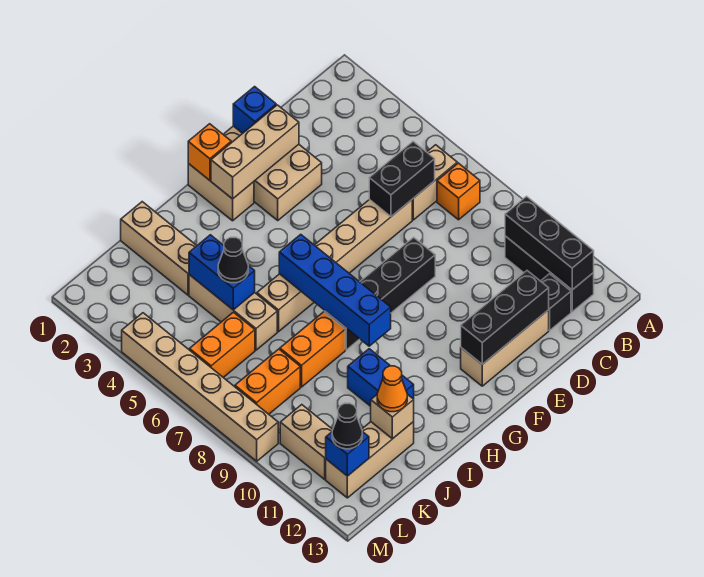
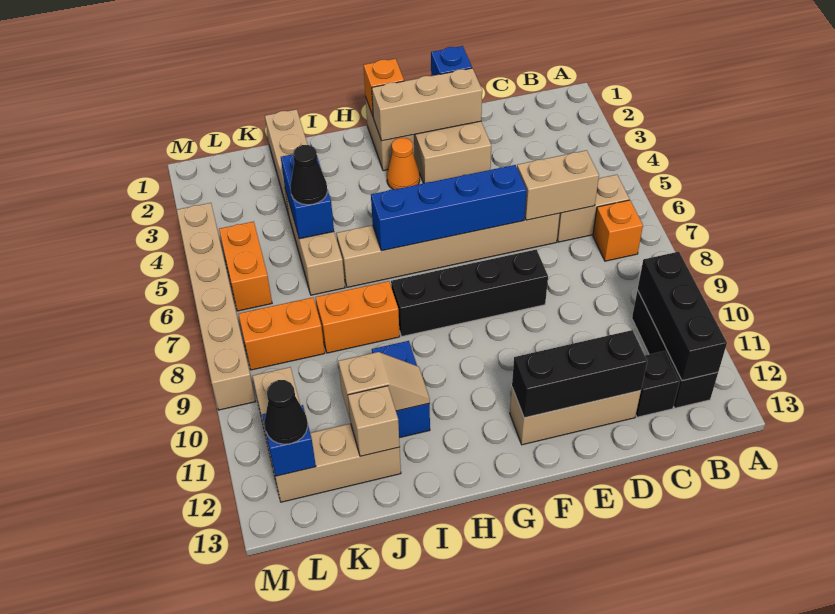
black 1x2 brick [369,141,435,216] -> tan 1x2 brick [517,150,599,220]
blue 1x4 brick [279,234,391,346] -> blue 1x4 brick turned to [371,165,527,251]
none -> tan 1x2 slope [338,352,430,419]
orange 1x1 cone [377,366,407,412] -> orange 1x1 cone moved to [387,138,420,190]
orange 1x2 brick [189,312,255,377] -> orange 1x2 brick turned to [219,222,272,311]

